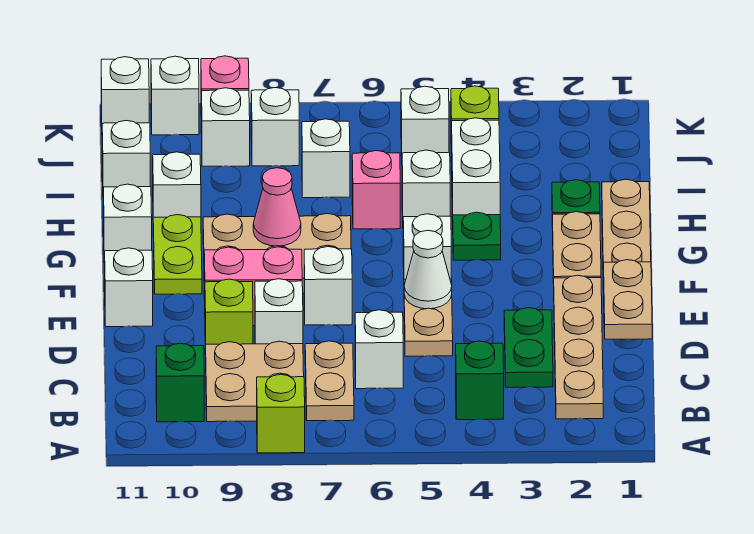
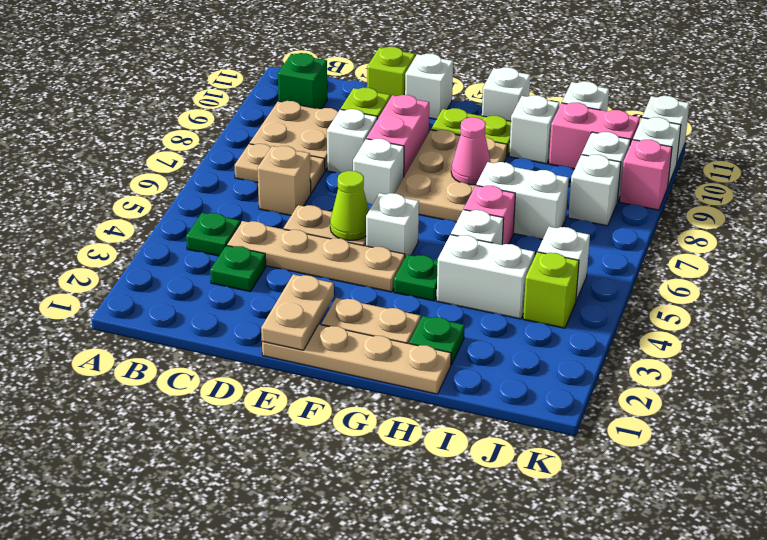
lime 1x1 brick [257,374,305,453] -> lime 1x1 brick moved to [367,47,415,98]
tan 1x4 plate [554,275,603,419] -> tan 1x4 plate moved to [227,221,405,292]
green 1x1 brick [456,341,504,420] -> green 1x1 plate [186,213,240,256]
green 1x2 plate [504,308,553,387] -> green 1x1 plate [210,246,266,292]
white 1x1 brick [355,310,403,389] -> tan 1x1 brick [257,146,311,216]
tan 1x2 plate [604,260,652,339] -> tan 1x2 plate turned to [261,274,334,350]
white 1x1 cone [404,231,452,309] -> lime 1x1 cone [330,171,369,240]
white 1x1 brick [302,119,350,198] -> white 1x2 brick [476,162,569,239]
none -> pink 1x2 brick [549,103,640,169]

